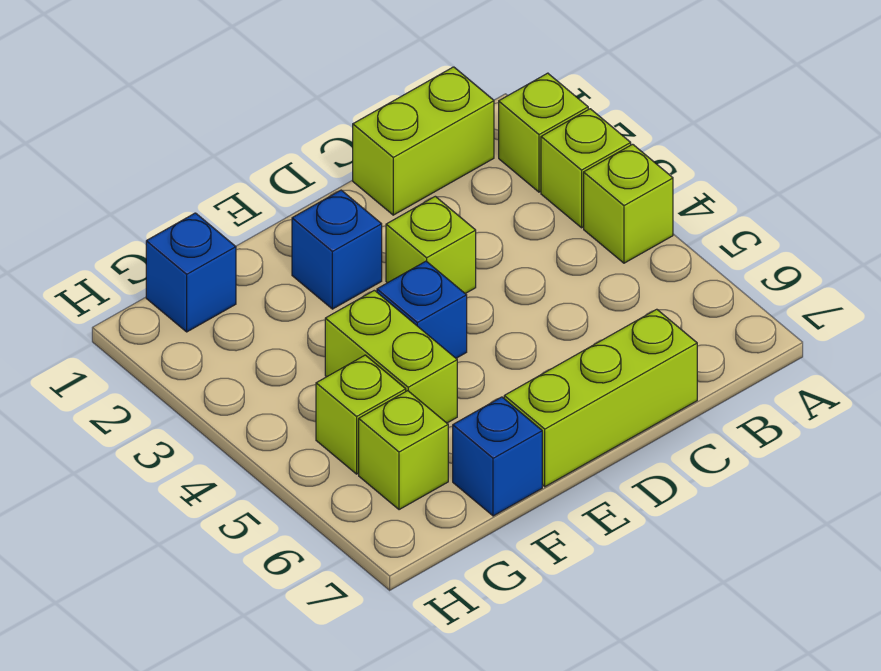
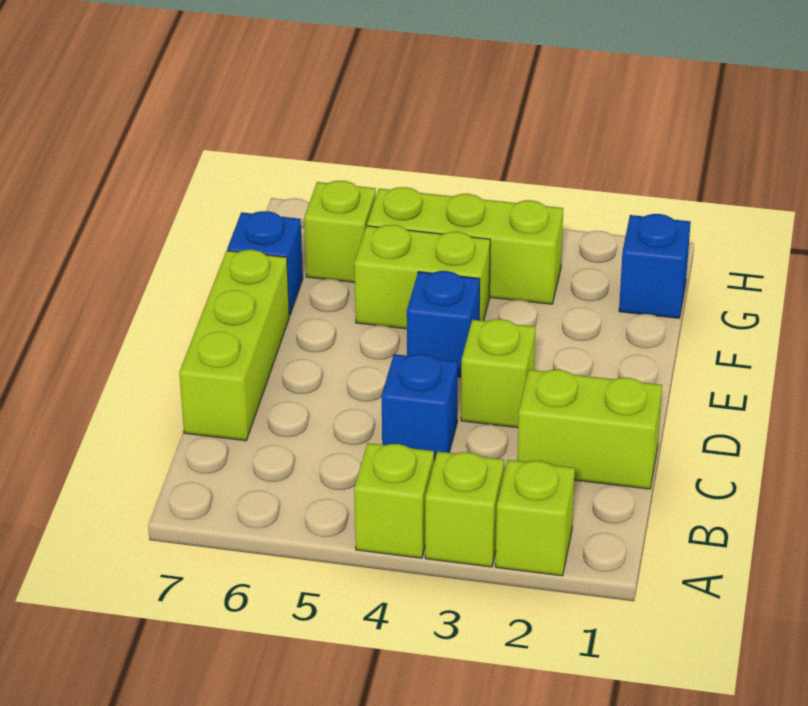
lime 1x2 brick [353,67,494,215] -> lime 1x2 brick turned to [517,370,662,489]
blue 1x1 brick [292,190,382,309] -> blue 1x1 brick moved to [382,354,458,462]
lime 1x1 brick [316,355,406,474] -> lime 1x3 brick [367,187,563,304]

